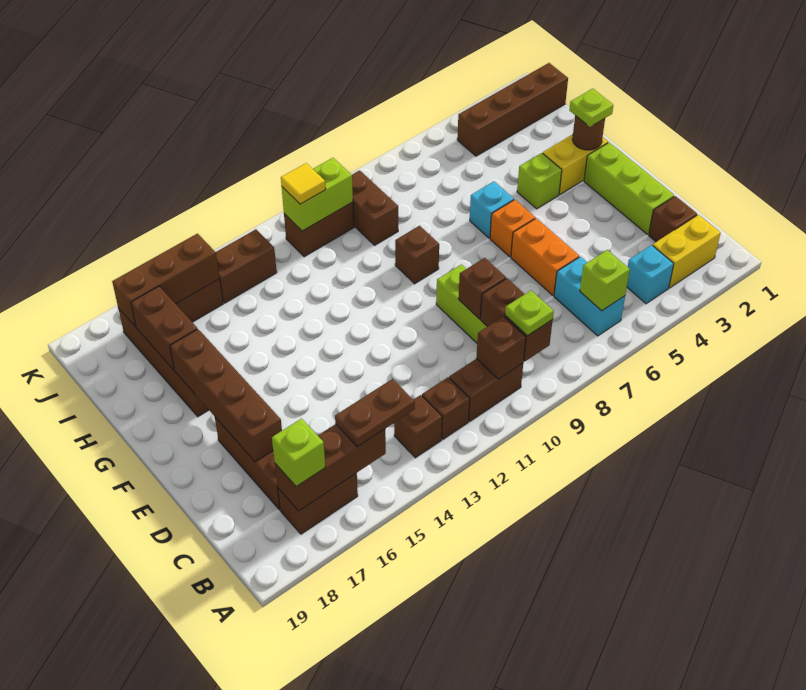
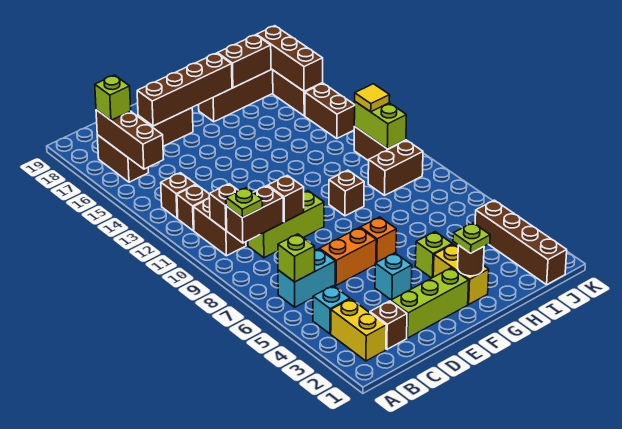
brown 1x2 plate [335,379,415,447] -> none
cyan 1x1 brick [470,181,514,238] -> cyan 1x1 brick moved to [375,253,412,300]

